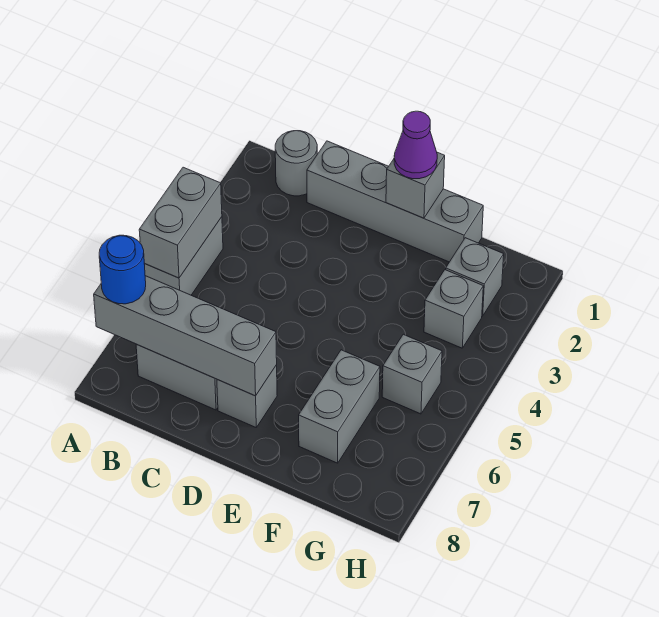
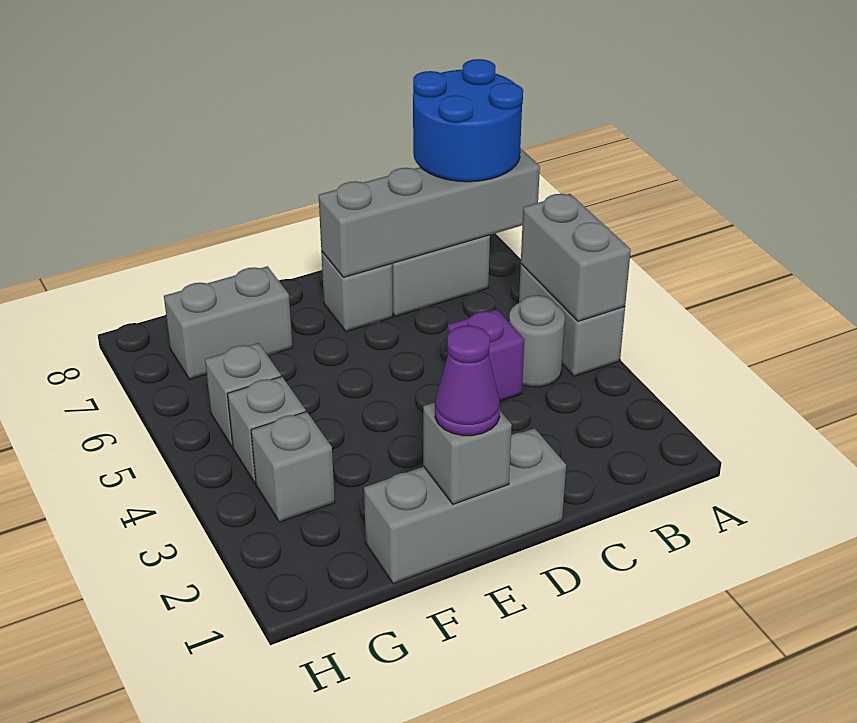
blue 1x1 round brick [99,235,146,304] -> blue 2x2 round brick [413,59,523,182]
grey 1x1 round brick [275,131,317,196] -> grey 1x1 round brick moved to [509,295,565,387]
grey 1x4 brick [307,141,483,262] -> grey 1x3 brick [364,428,566,584]
none -> purple 1x1 brick [448,309,524,401]
grey 1x2 brick [299,350,380,463] -> grey 1x2 brick turned to [164,266,292,379]
grey 1x1 brick [446,238,504,316] -> grey 1x1 brick moved to [228,376,306,484]

